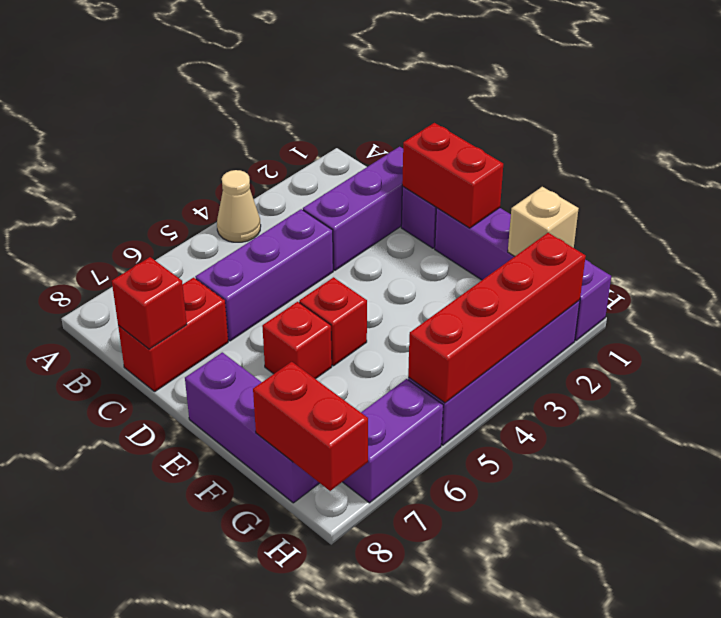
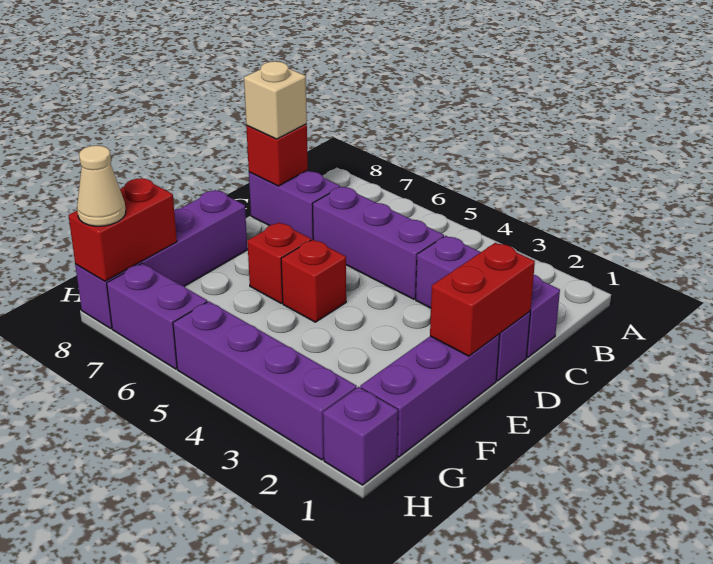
tan 1x1 cone [217,170,261,242] -> tan 1x1 cone moved to [77,145,126,226]
red 1x2 brick [118,278,228,391] -> purple 1x2 brick [249,170,340,240]
purple 1x3 brick [185,352,319,503] -> purple 1x4 brick [75,190,247,329]
tan 1x1 brick [508,187,579,257] -> tan 1x1 brick moved to [244,61,307,139]
red 1x4 brick [408,233,586,403] -> none

